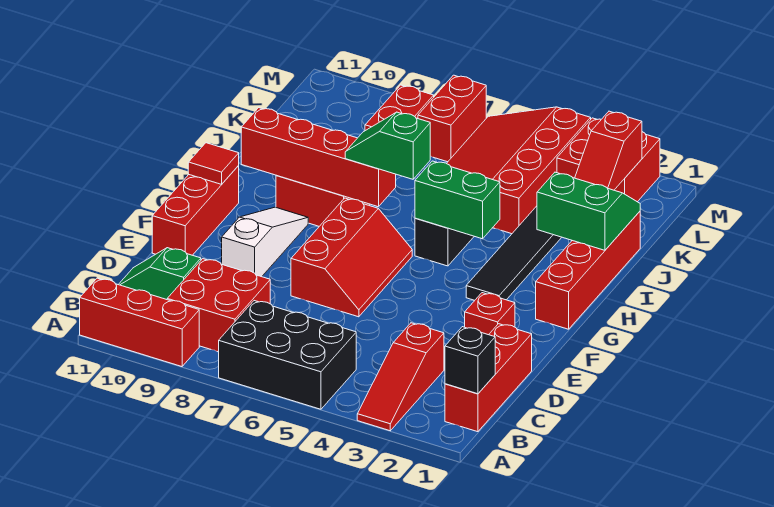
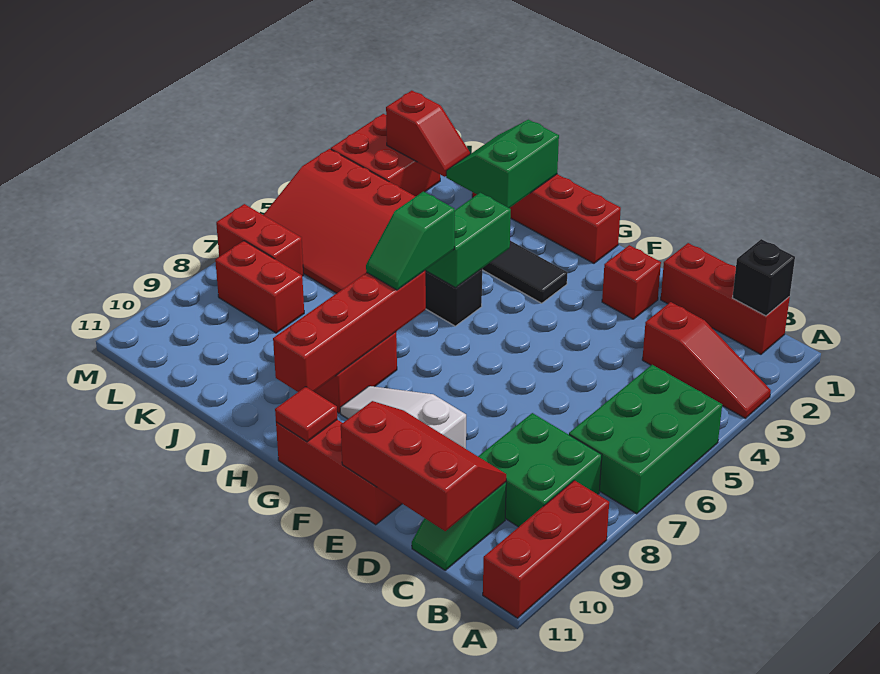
black 2x3 brick [219,301,356,409] -> green 2x3 brick [569,365,722,514]
red 2x2 brick [167,259,270,352] -> green 2x2 brick [478,413,602,527]
red 2x3 slope [291,198,412,317] -> red 2x3 slope moved to [341,401,506,531]

